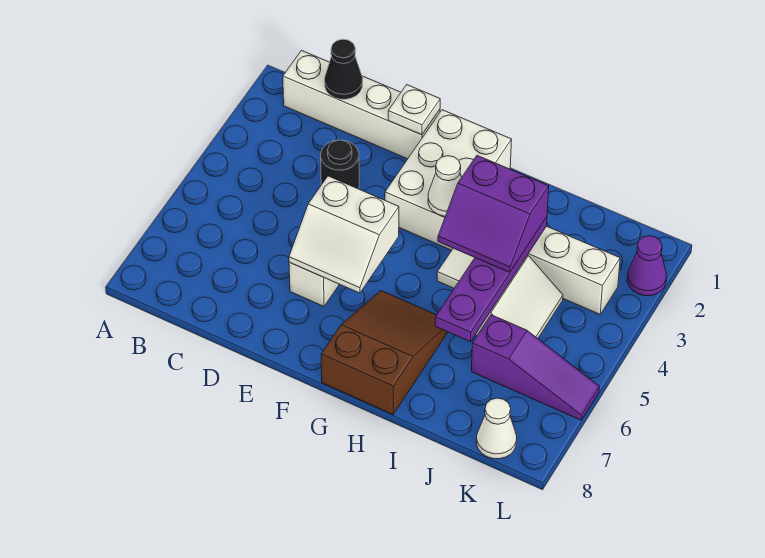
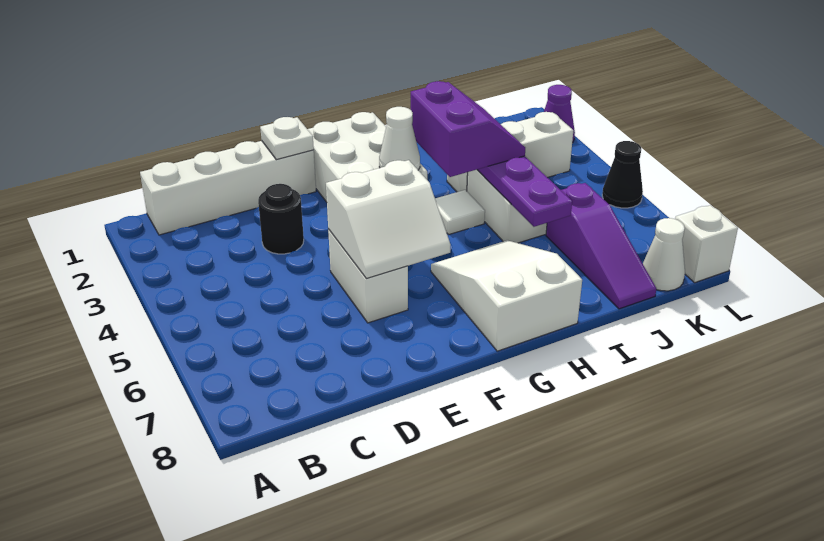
black 1x1 cone [325,39,363,99] -> black 1x1 cone moved to [602,141,643,208]
brown 2x3 slope [321,291,448,414] -> white 2x3 slope [431,240,582,351]
purple 2x2 slope [438,155,549,272] -> purple 2x2 slope turned to [411,81,525,177]
purple 1x3 slope [471,315,599,420] -> purple 1x3 slope turned to [546,183,656,309]
none -> white 1x1 brick [675,205,738,283]

